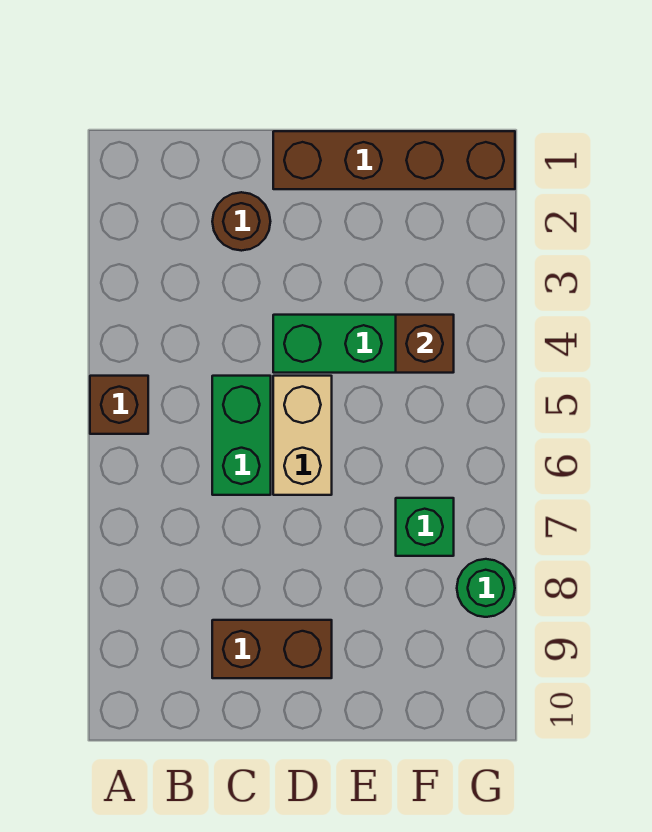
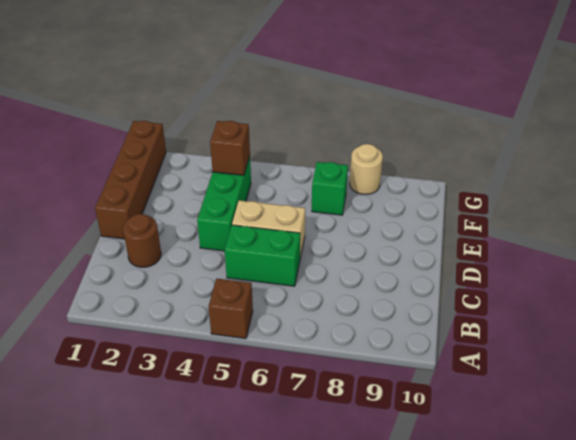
brown 1x2 brick [212,620,332,678] -> none
green 1x1 round brick [457,559,515,617] -> tan 1x1 round brick [350,144,383,194]

